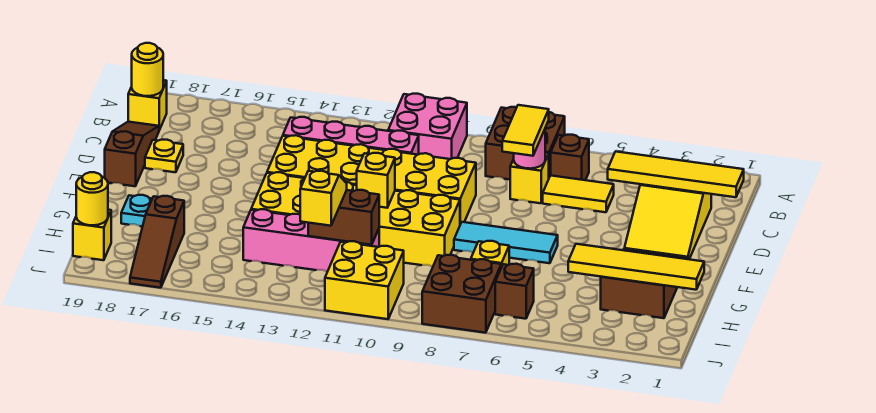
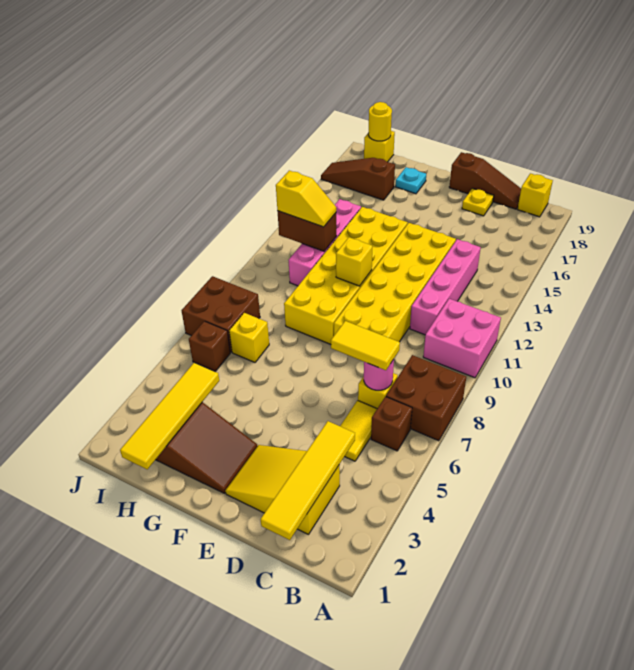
yellow 1x1 round brick [132,43,163,96] -> none
cyan 1x3 tile [454,222,558,263] -> none
brown 1x2 brick [308,190,379,245] -> brown 1x2 brick turned to [278,211,337,251]
yellow 2x2 brick [325,241,404,319] -> none

